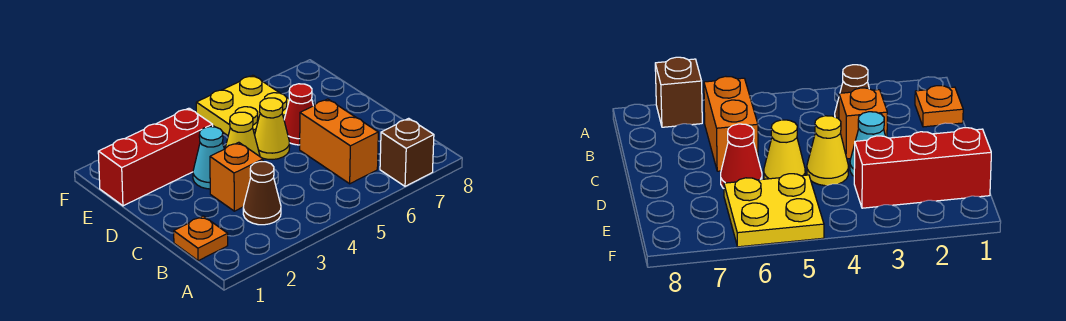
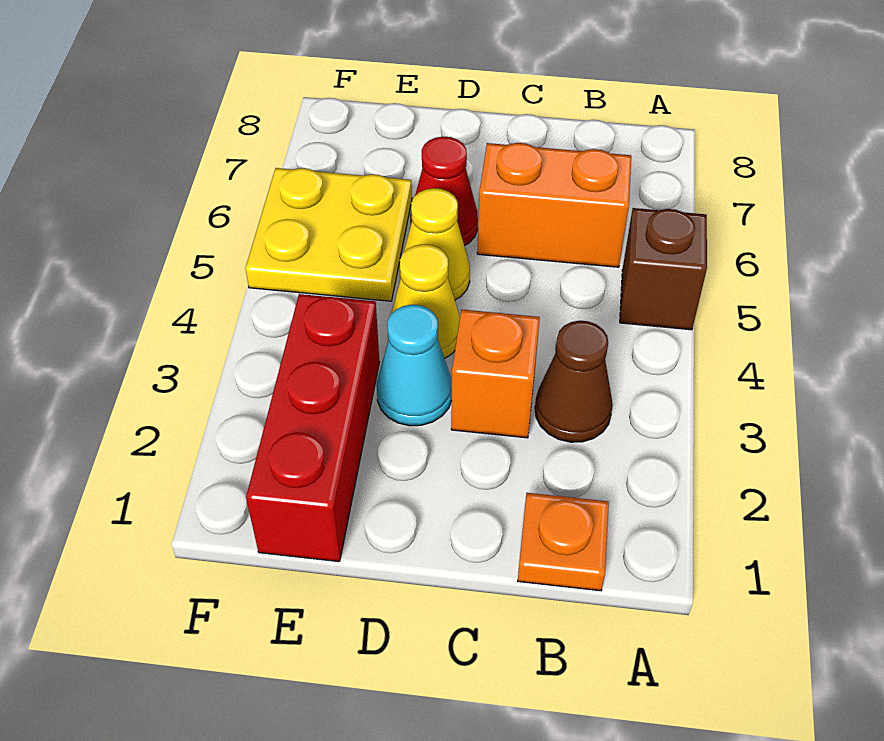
brown 1x1 brick [380,118,434,186] -> brown 1x1 brick moved to [620,208,707,330]

